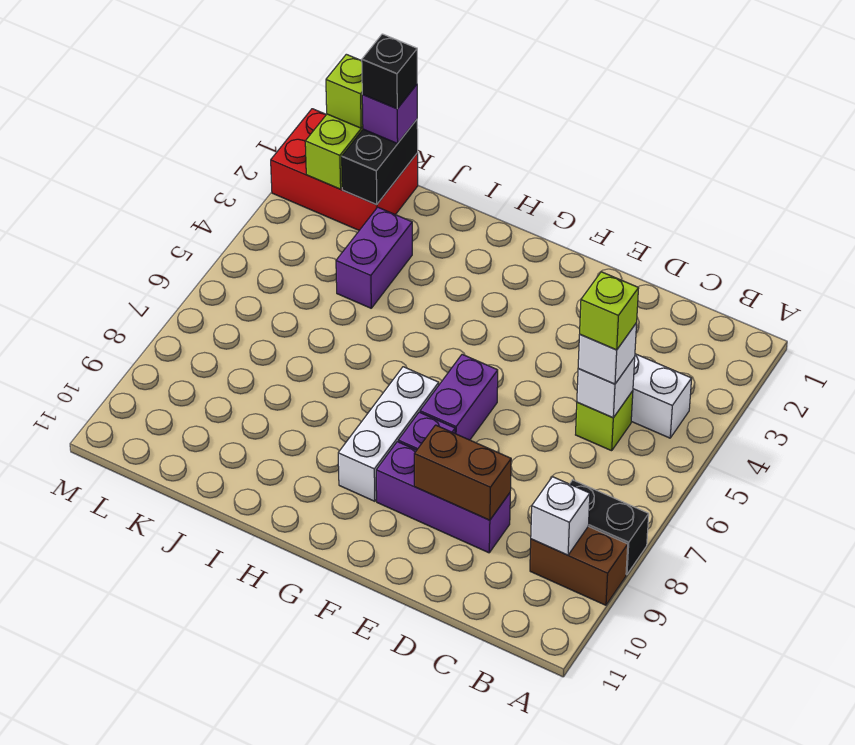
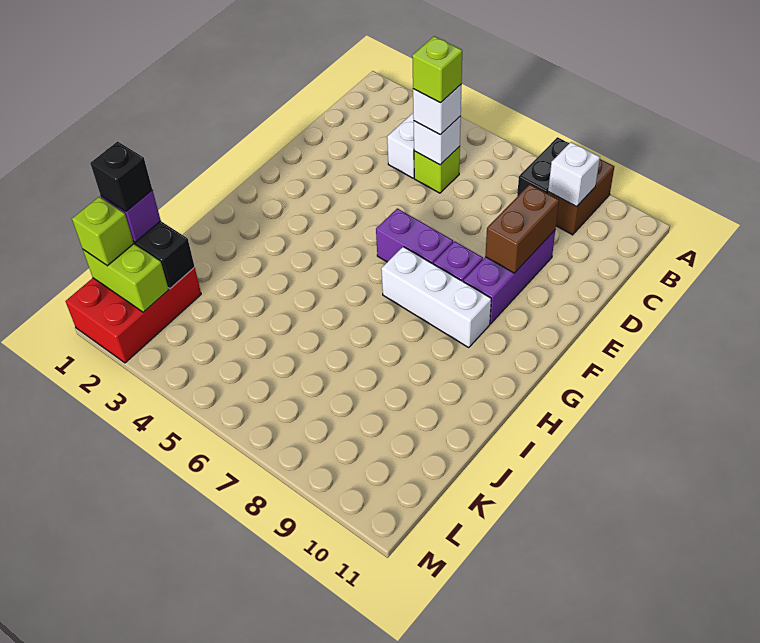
purple 1x2 brick [336,207,412,308] -> none

